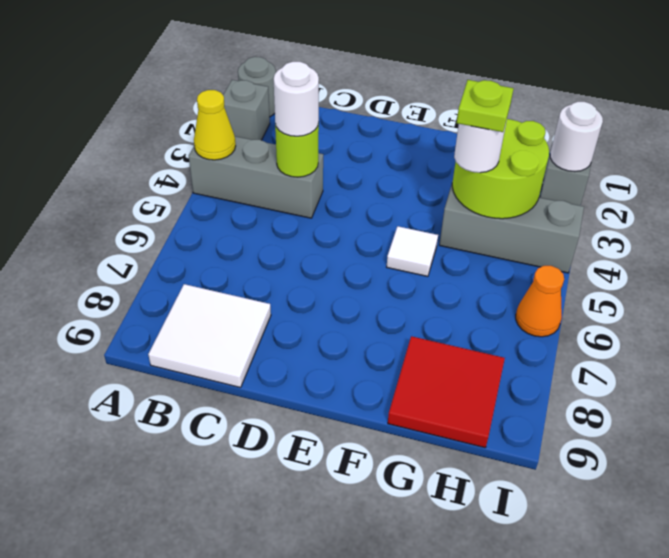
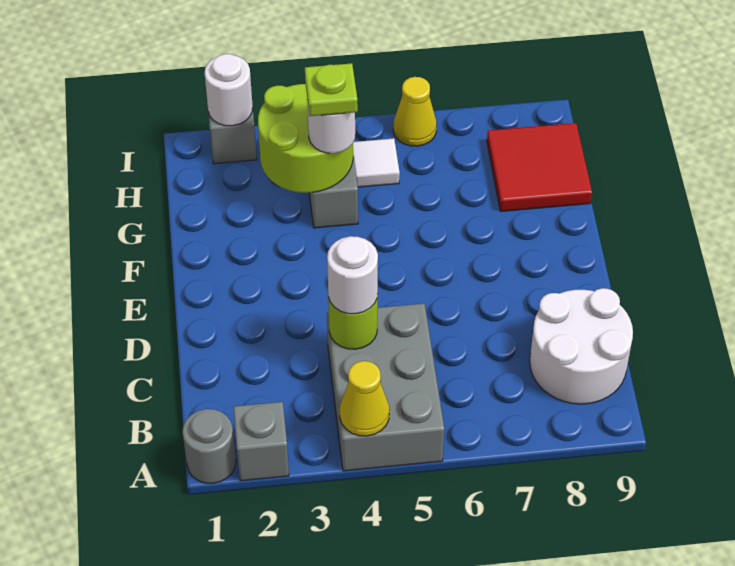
grey 1x3 brick [189,136,323,218] -> grey 2x3 brick [327,303,444,471]
white 2x2 tile [148,284,271,387] -> white 2x2 round brick [530,288,633,404]
white 1x1 tile [387,226,438,276] -> white 1x1 tile moved to [353,138,400,187]
orange 1x1 cone [516,266,564,337] -> yellow 1x1 cone [393,77,437,146]

